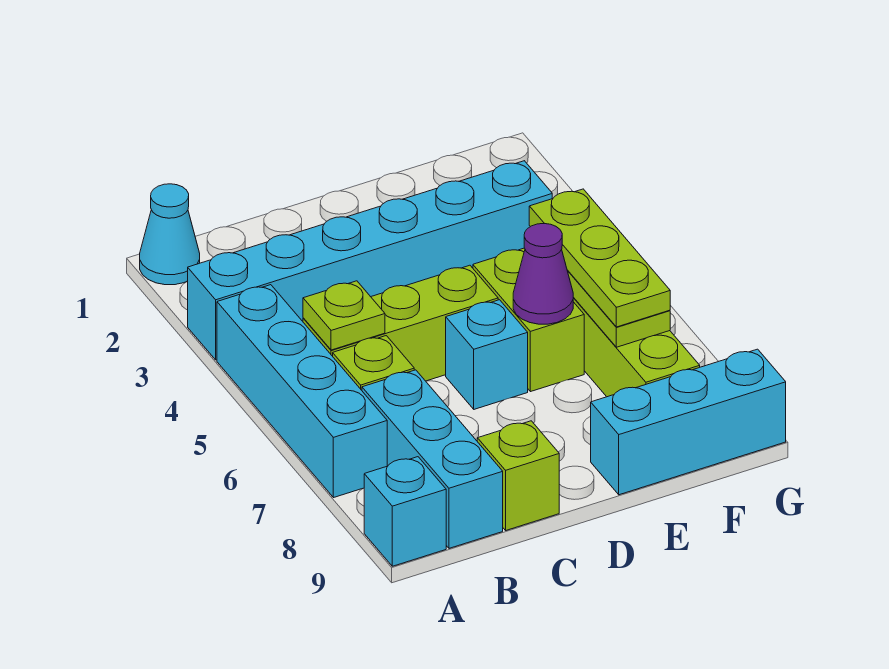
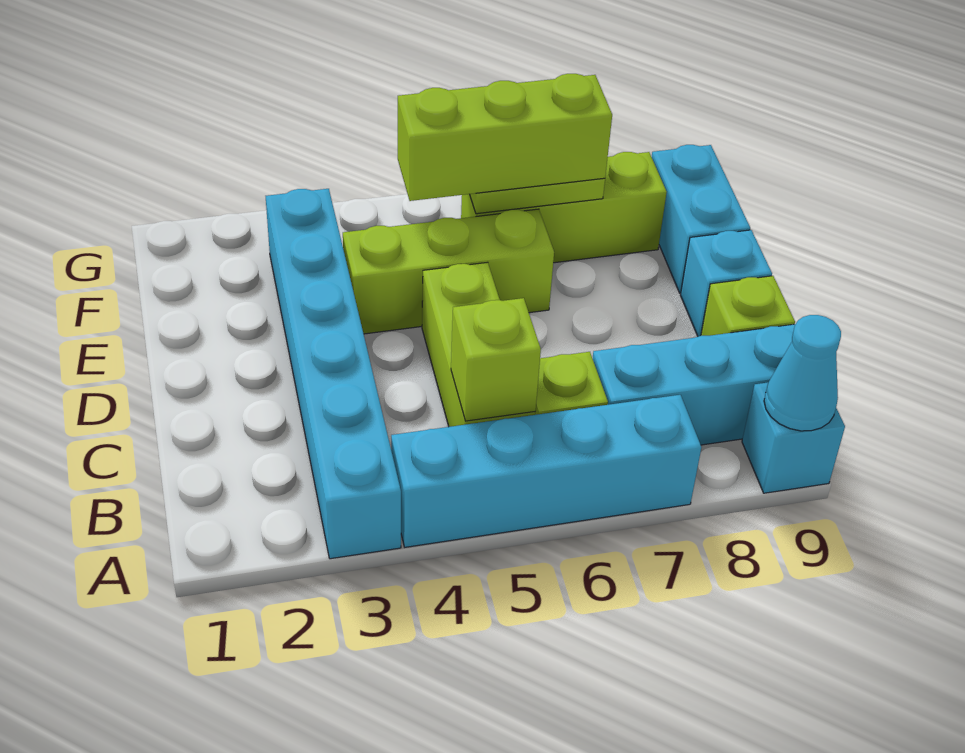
cyan 1x1 cone [140,184,200,285] -> cyan 1x1 cone moved to [764,315,841,431]
lime 1x1 plate [303,281,385,350] -> lime 1x1 brick [451,298,541,421]
cyan 1x1 brick [446,300,528,409] -> cyan 1x1 brick moved to [680,230,772,337]
lime 1x2 brick [473,248,584,392] -> lime 1x3 brick [343,209,554,334]
purple 1x1 cone [513,224,573,324] -> none
cyan 1x3 brick [591,349,786,495] -> cyan 1x2 brick [652,145,750,293]
lime 1x3 plate [529,189,670,327] -> lime 1x3 brick [398,74,612,201]

